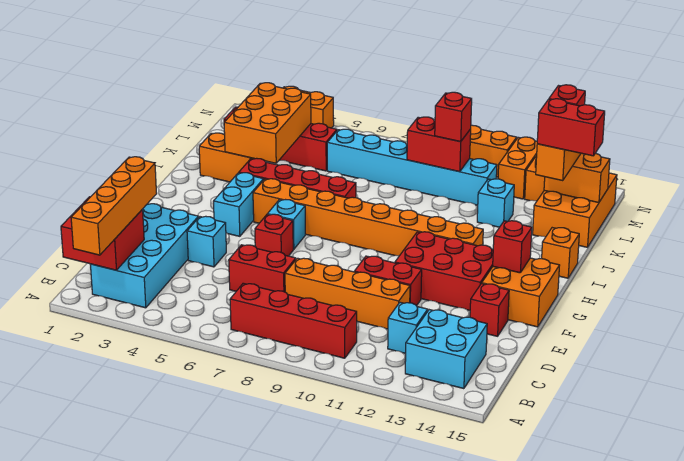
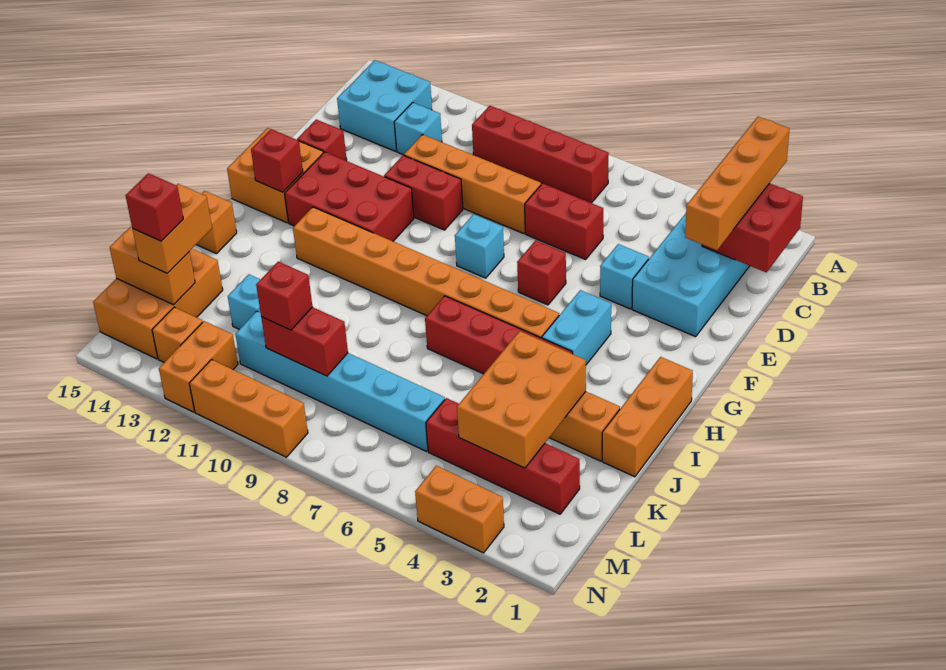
cyan 1x1 brick [268,200,305,249] -> cyan 1x1 brick moved to [455,214,504,278]
none -> orange 1x3 brick [602,357,693,477]
red 1x2 brick [537,99,605,156] -> none

